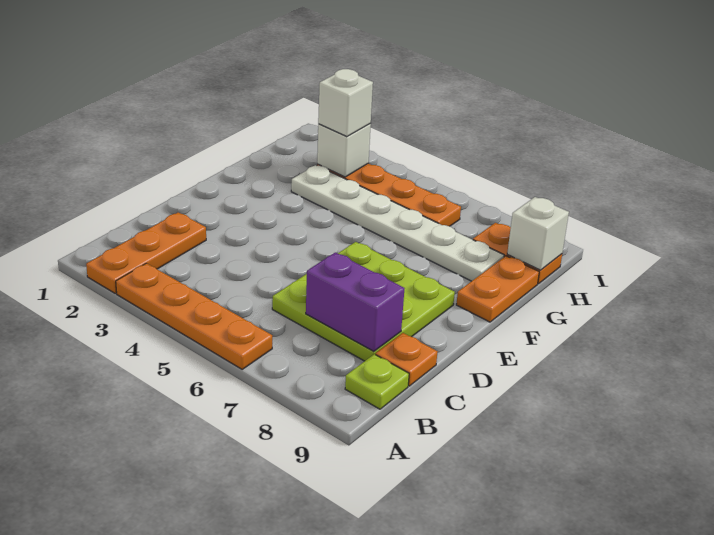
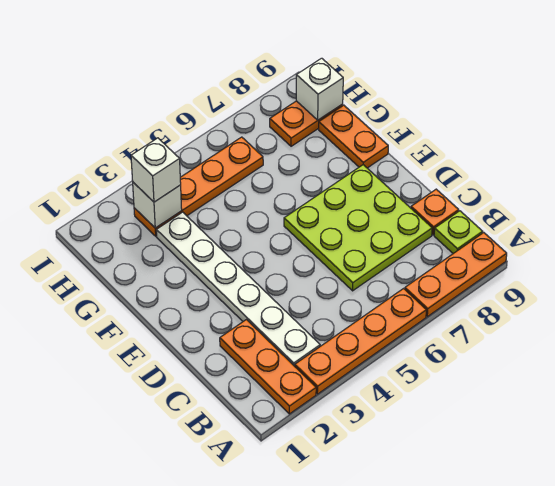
none -> orange 1x3 plate [405,233,507,317]
purple 1x2 brick [306,252,405,352] -> none
white 1x6 plate [291,165,504,281] -> white 1x6 plate turned to [156,212,320,366]

